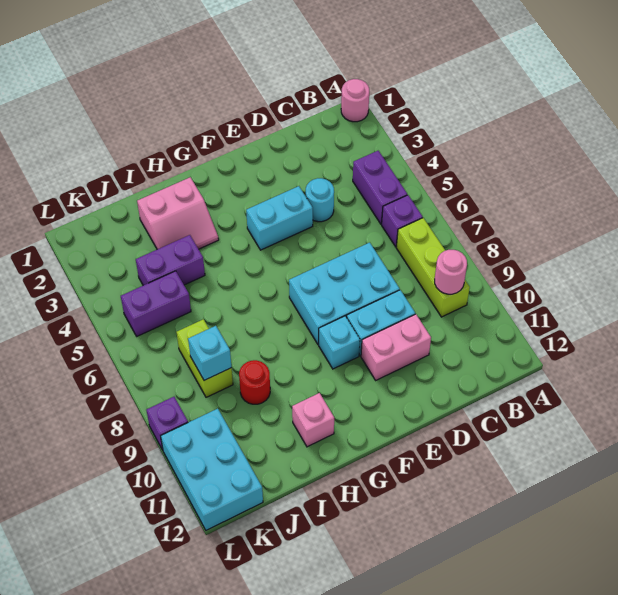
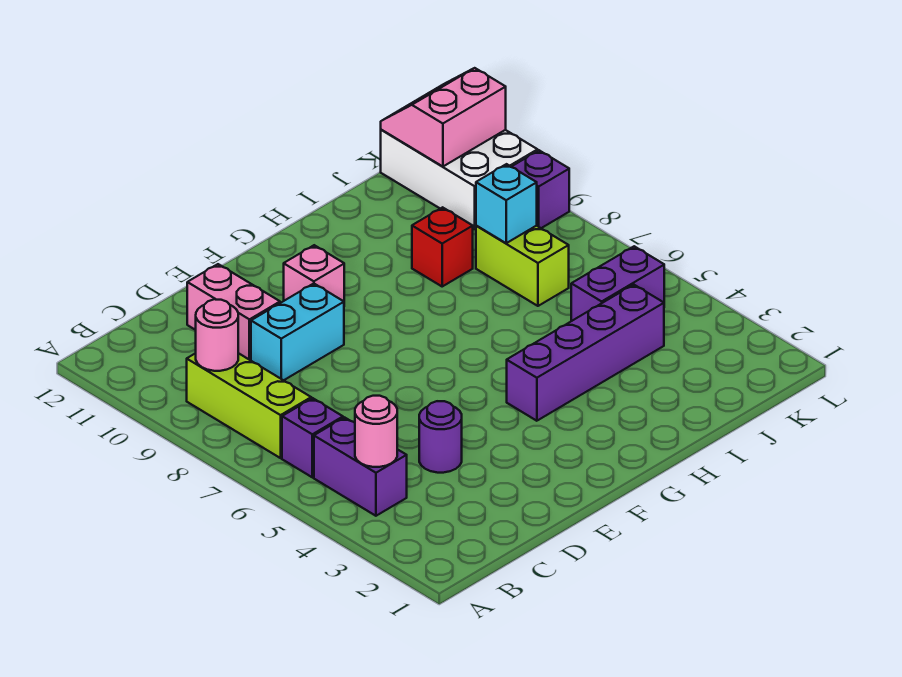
pink 1x1 round brick [341,79,369,122] -> pink 1x1 round brick moved to [355,396,397,467]
cyan 1x1 round brick [306,178,334,222] -> purple 1x1 round brick [419,401,462,473]
cyan 2x3 brick [289,243,400,344] -> none
pink 1x2 brick [361,314,431,380] -> pink 1x2 brick turned to [187,264,280,360]
cyan 1x2 brick [246,186,313,250] -> none
cyan 1x1 brick [319,316,360,369] -> none
pink 2x2 slope [137,177,219,249] -> pink 2x2 slope moved to [381,68,506,167]
pink 1x1 brick [292,393,334,447] -> pink 1x1 brick moved to [284,245,344,301]
purple 1x2 brick [136,235,205,285] -> purple 1x4 brick [507,285,664,421]
red 1x1 round brick [239,360,270,404] -> red 1x1 brick [412,207,473,286]
cyan 2x3 brick [161,409,263,530] -> white 2x3 brick [381,130,538,229]

